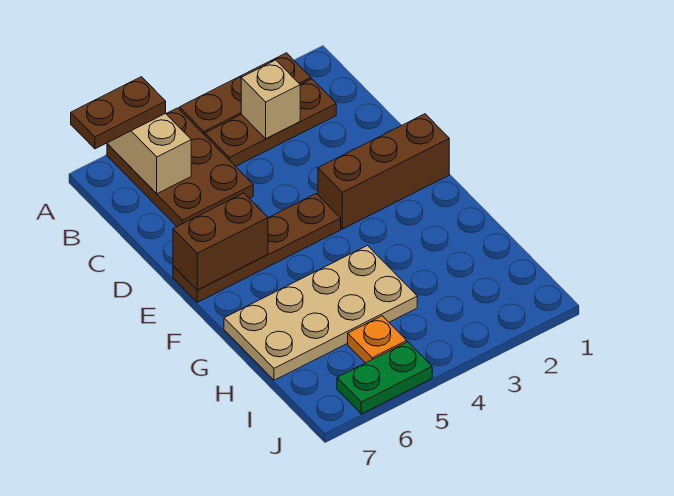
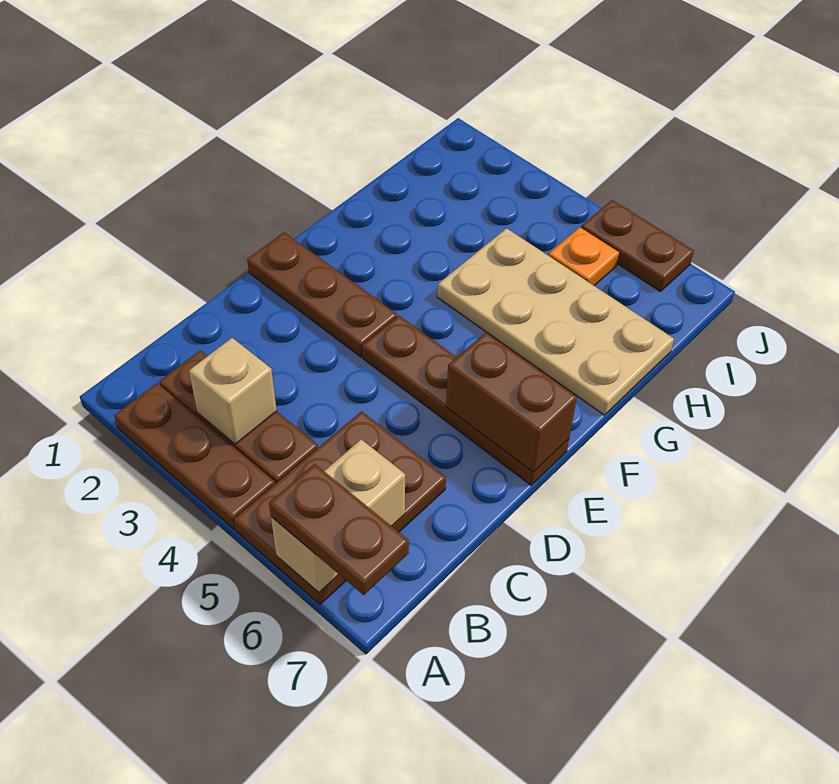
brown 1x3 brick [318,114,449,229] -> brown 1x3 plate [247,232,397,357]
green 1x2 plate [337,342,432,414] -> brown 1x2 plate [581,200,694,291]

